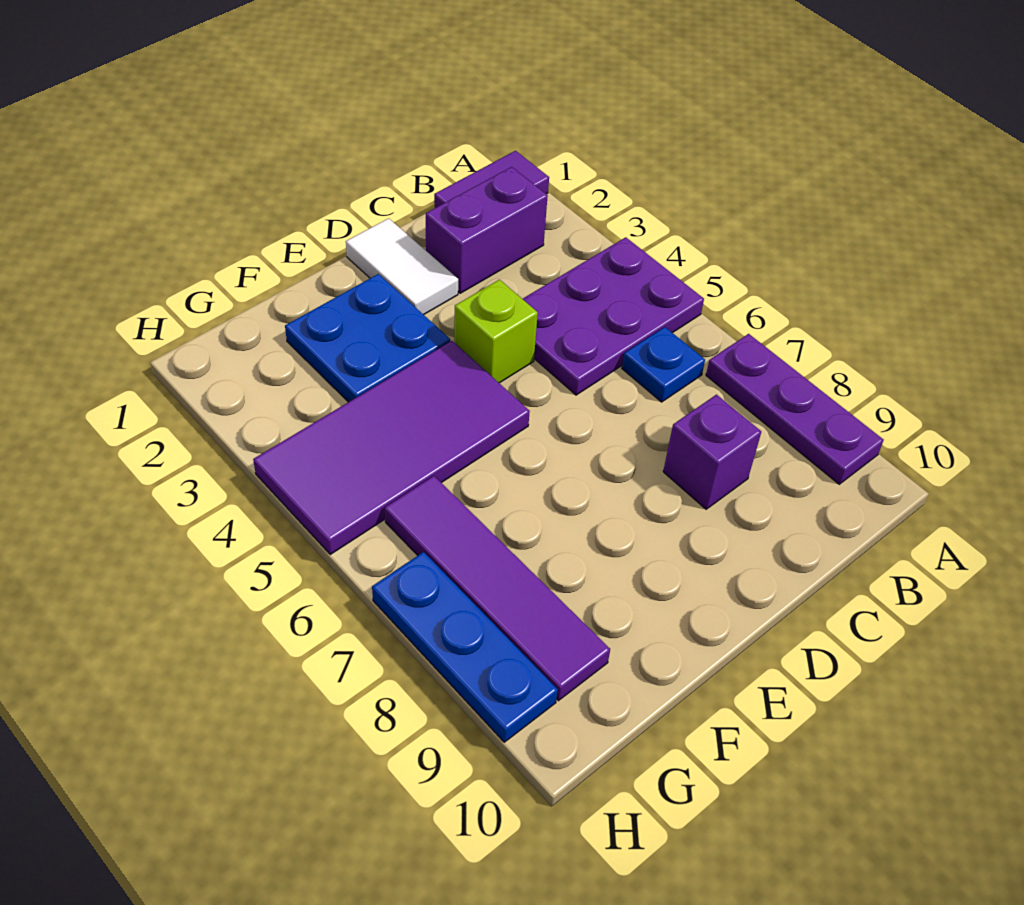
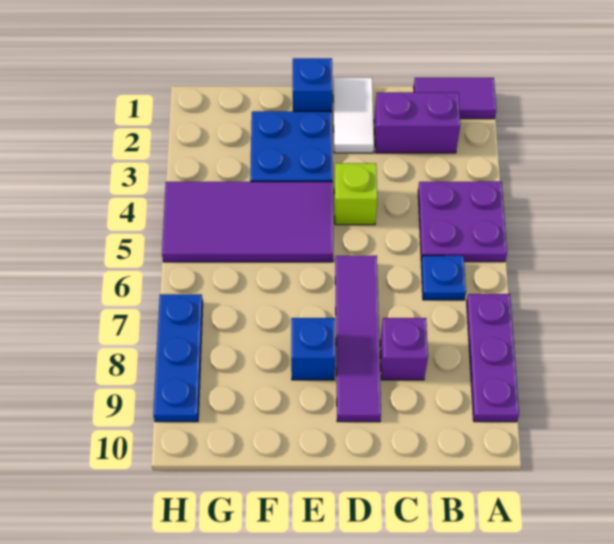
purple 2x3 plate [523,237,704,395] -> purple 2x2 plate [418,181,507,262]
none -> blue 1x1 brick [293,58,332,111]
none -> blue 1x1 brick [291,318,335,380]
purple 1x4 tile [385,476,610,701] -> purple 1x4 tile moved to [335,256,381,422]

